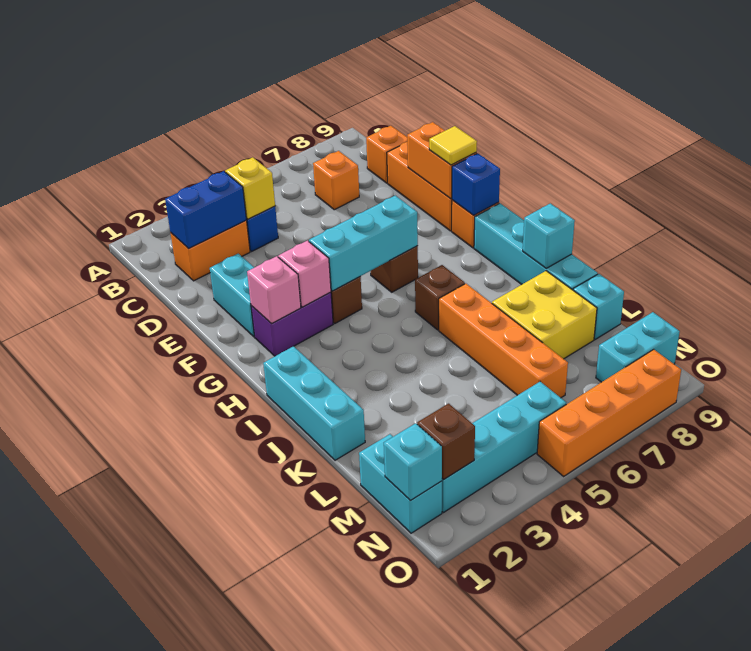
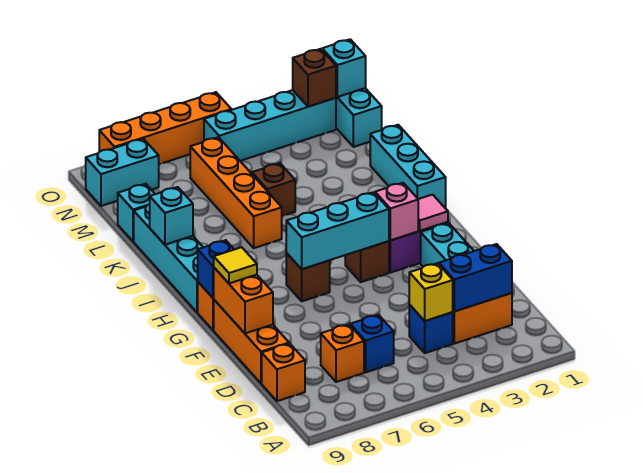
none -> blue 1x1 brick [350,315,394,372]
pink 1x1 brick [247,256,301,324] -> pink 1x1 tile [418,195,448,231]
brown 1x1 brick [415,265,465,330] -> brown 1x1 brick moved to [252,163,295,216]
yellow 2x2 brick [492,271,597,359] -> none

